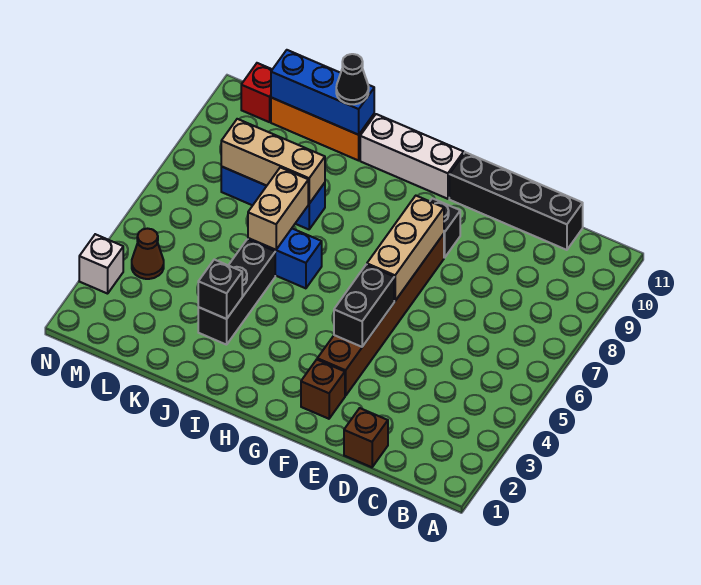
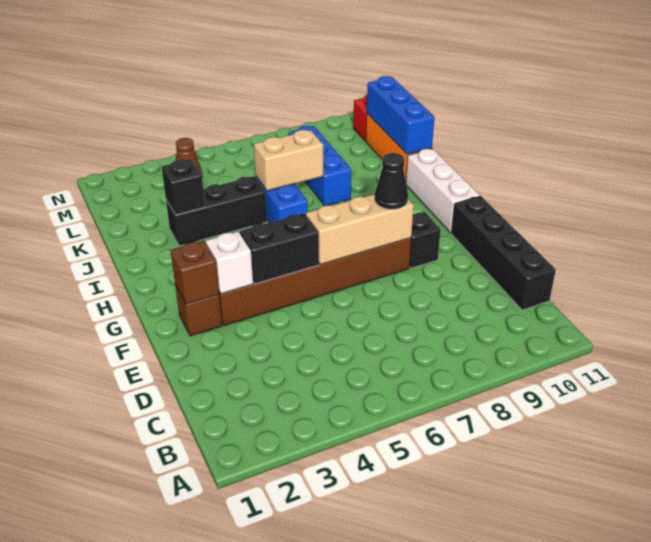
brown 1x1 brick [344,408,388,467] -> brown 1x1 brick moved to [171,241,219,304]
tan 1x3 brick [221,119,325,204] -> none
black 1x1 cone [336,54,369,104] -> black 1x1 cone moved to [375,153,408,209]
white 1x1 brick [79,234,123,294] -> white 1x1 brick moved to [206,231,253,294]

